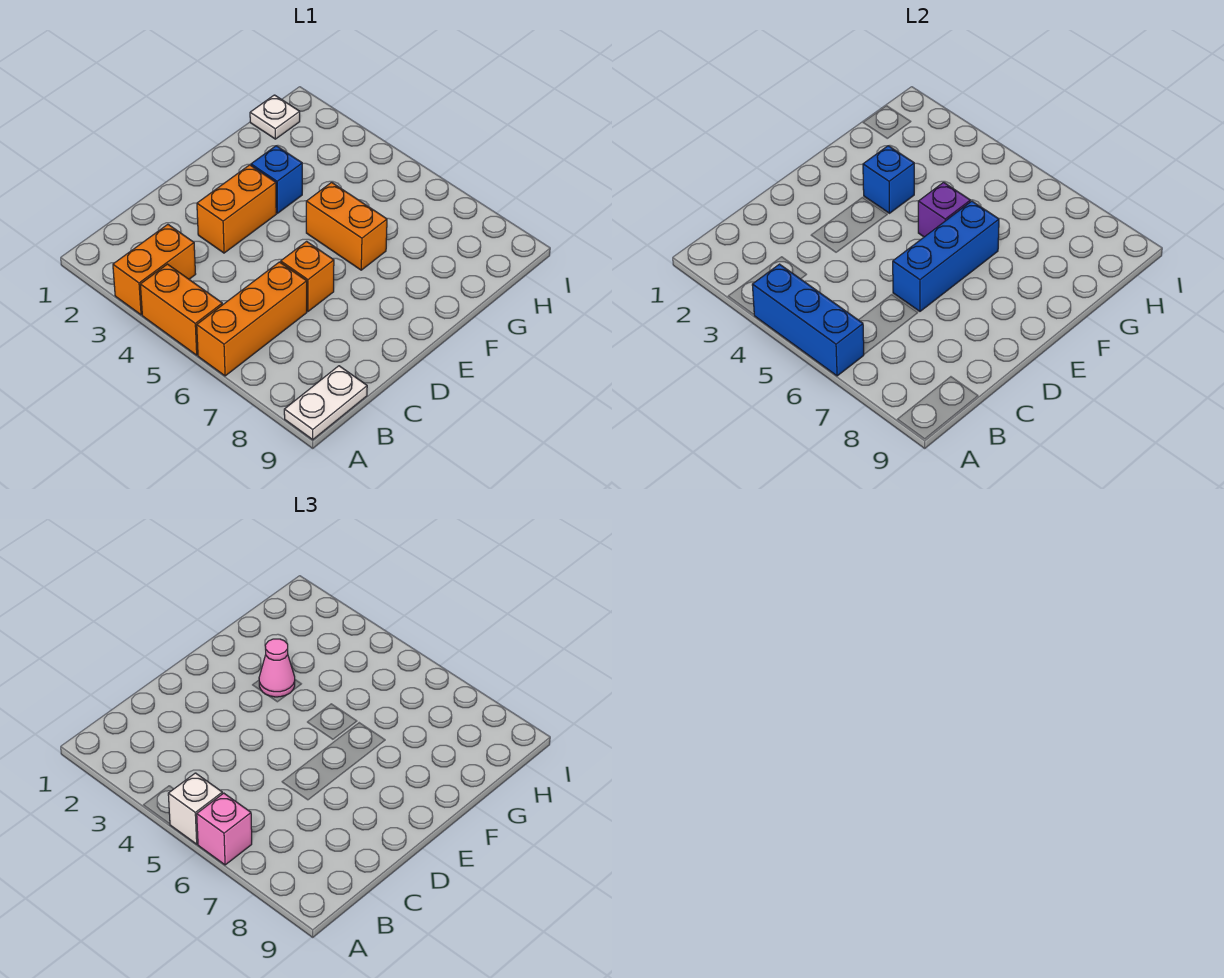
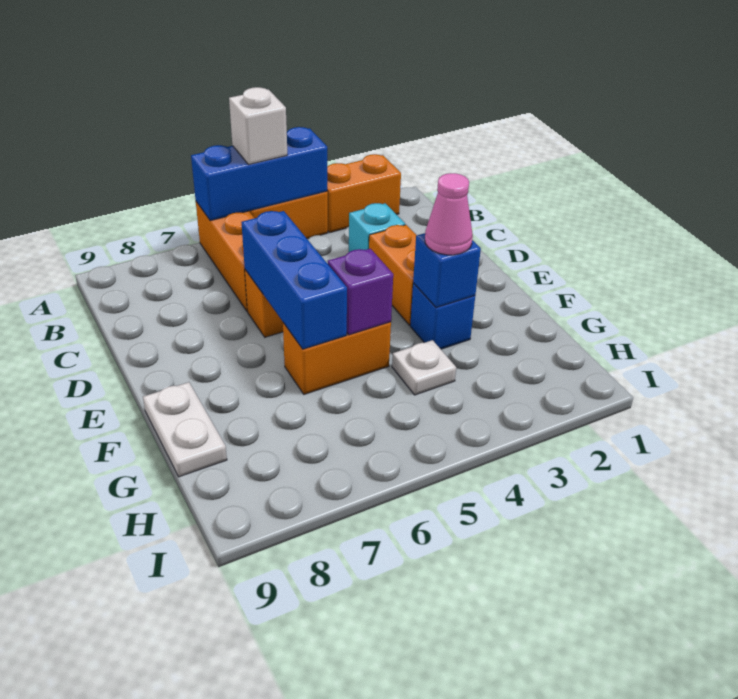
orange 1x2 brick [113,224,196,315] -> orange 1x2 brick turned to [327,154,401,233]
pink 1x1 brick [197,793,252,865] -> none
white 1x2 plate [284,366,367,440] -> white 1x2 plate moved to [143,382,227,477]
none -> cyan 1x1 brick [349,203,405,252]
white 1x1 plate [250,95,300,139] -> white 1x1 plate moved to [392,340,456,395]

